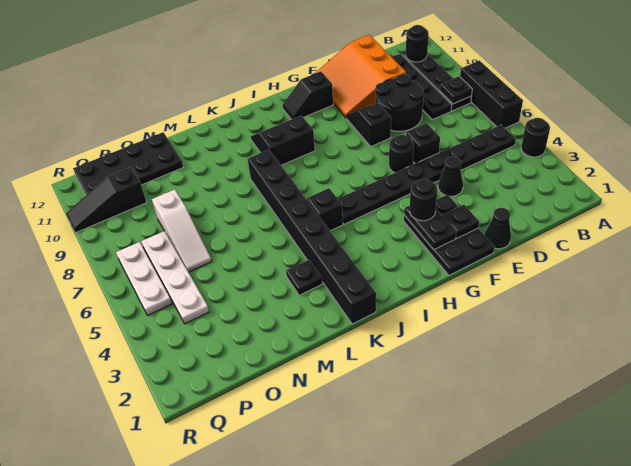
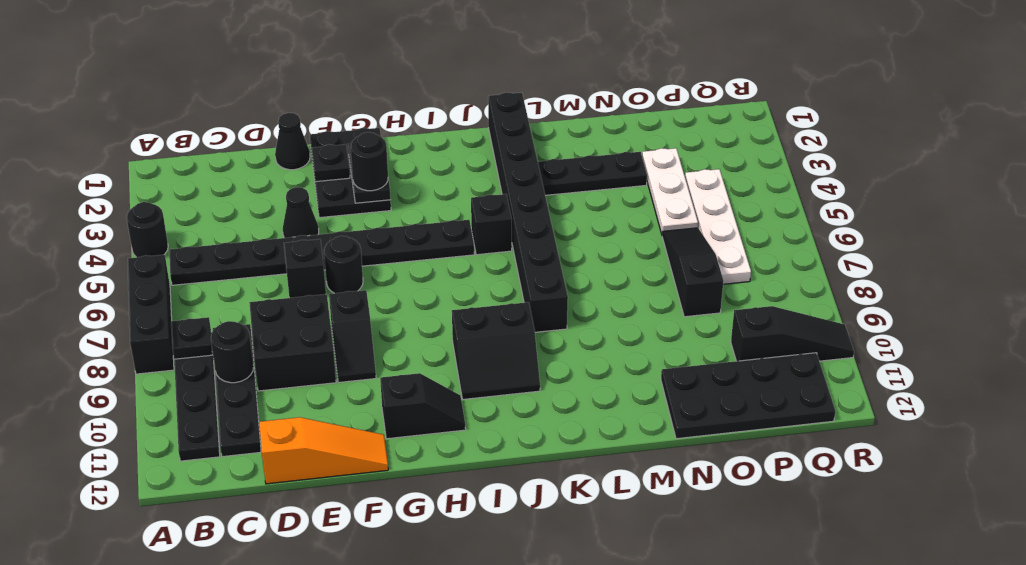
black 1x1 round brick [406,25,429,62] -> black 1x1 round brick moved to [211,321,254,383]
black 2x2 round brick [375,74,424,131] -> black 2x2 brick [249,294,336,391]
orange 3x3 slope [316,35,406,118] -> orange 1x3 slope [259,417,388,484]
black 1x1 plate [286,260,323,295] -> black 1x3 plate [538,152,647,195]
white 1x3 slope [152,190,212,272] -> black 1x3 slope [662,228,723,317]
white 1x3 plate [116,242,172,315] -> white 1x3 plate moved to [642,148,698,235]

